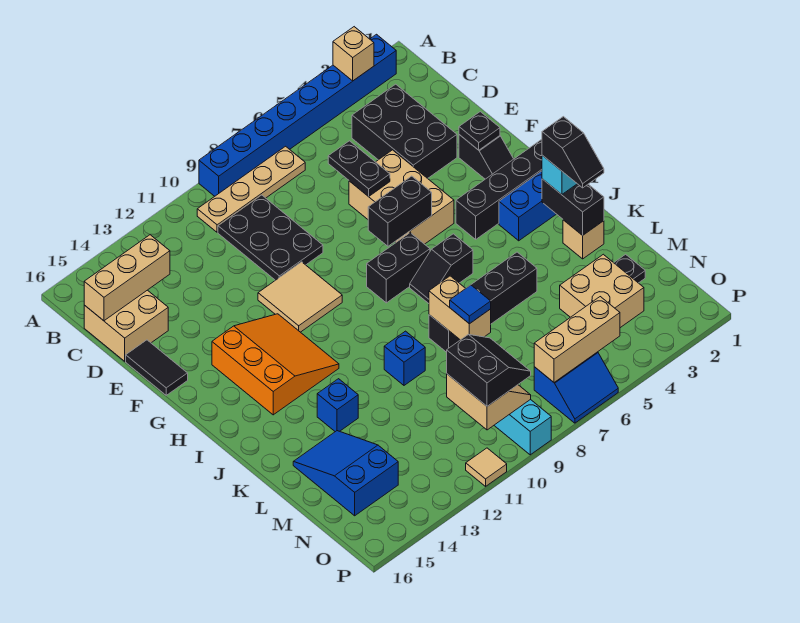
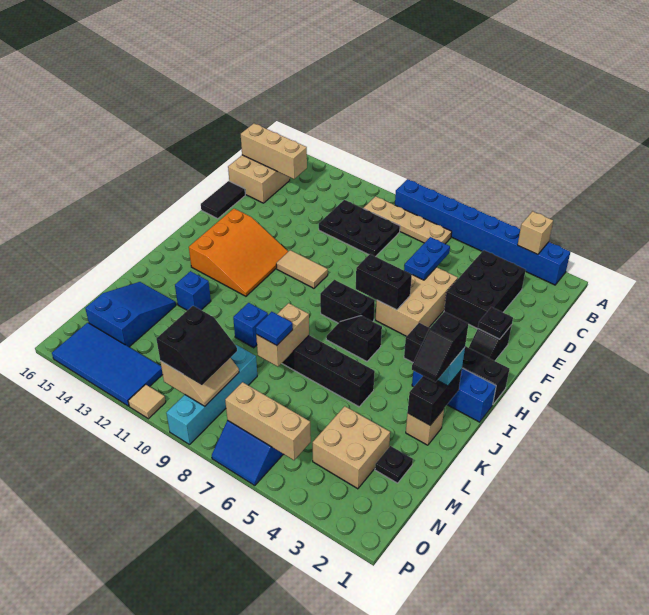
black 2x3 plate [218,195,323,280] -> black 2x3 plate turned to [319,200,400,257]
black 1x2 plate [328,141,390,196] -> blue 1x2 plate [404,237,450,280]
tan 2x2 tile [258,262,342,332] -> tan 1x2 tile [276,250,328,288]
none -> blue 2x4 tile [52,323,163,406]

